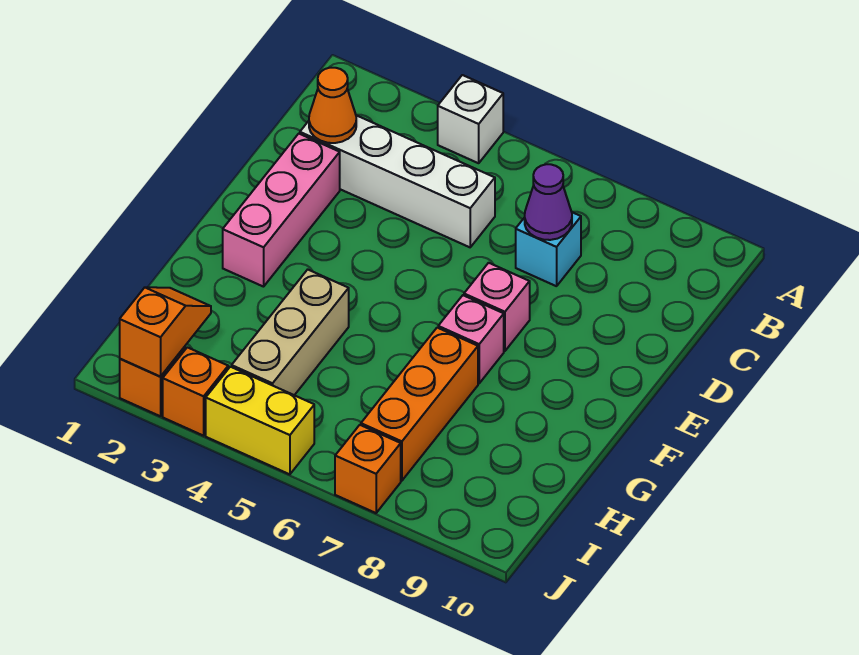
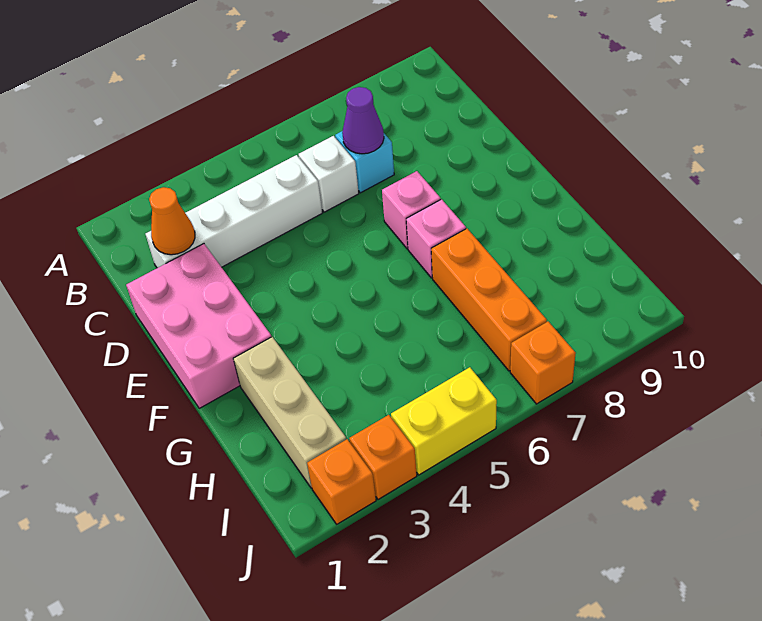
white 1x1 brick [438,75,503,163] -> white 1x1 brick moved to [299,136,359,212]
pink 1x3 brick [223,134,340,287] -> pink 2x3 brick [126,244,271,408]
tan 1x3 brick [232,270,349,395] -> tan 1x3 brick moved to [233,337,346,488]
orange 1x2 slope [120,287,211,377] -> none

